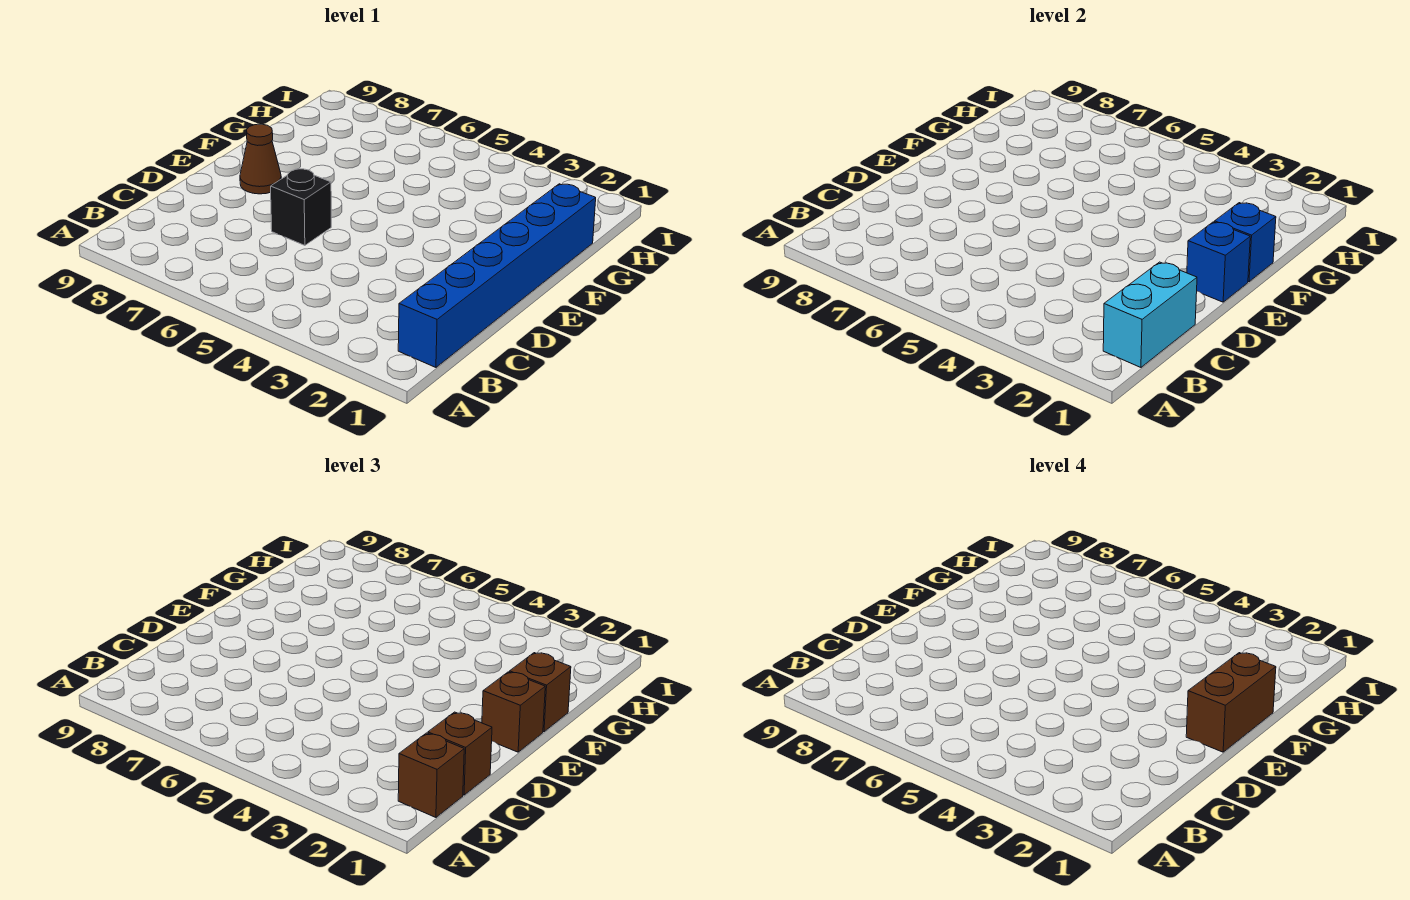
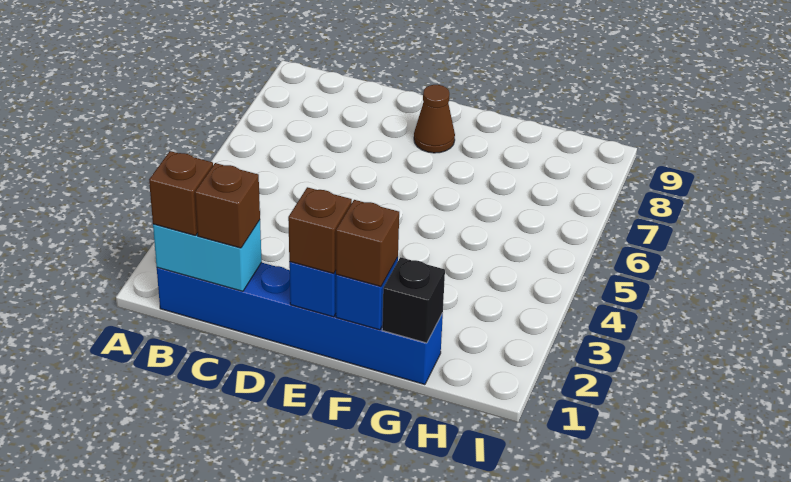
black 1x1 brick [271,169,331,245] -> black 1x1 brick moved to [382,257,445,343]
brown 1x2 brick [1186,653,1276,752] -> none

